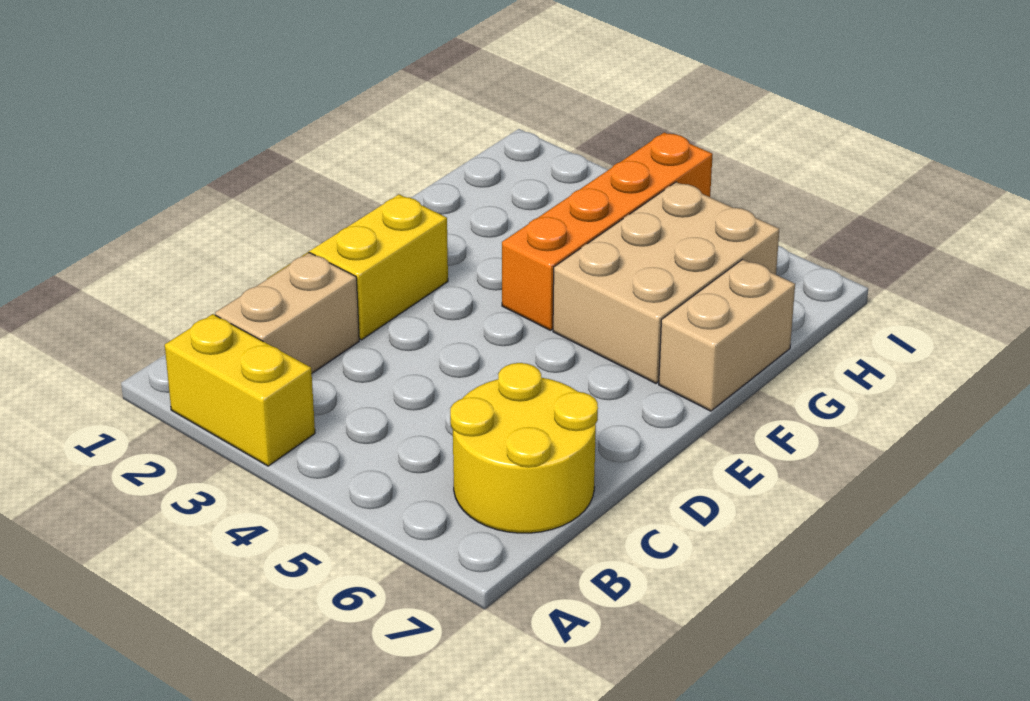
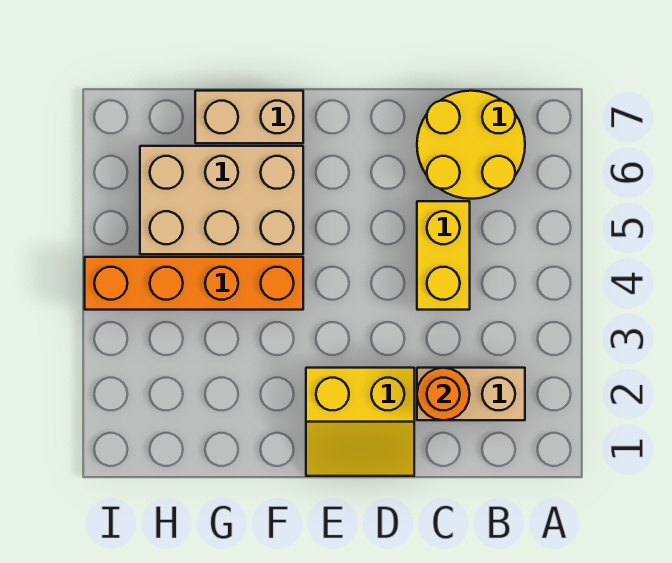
yellow 1x2 brick [165,314,315,466] -> yellow 1x2 brick moved to [417,201,470,310]
none -> orange 1x1 round brick [417,368,470,420]

